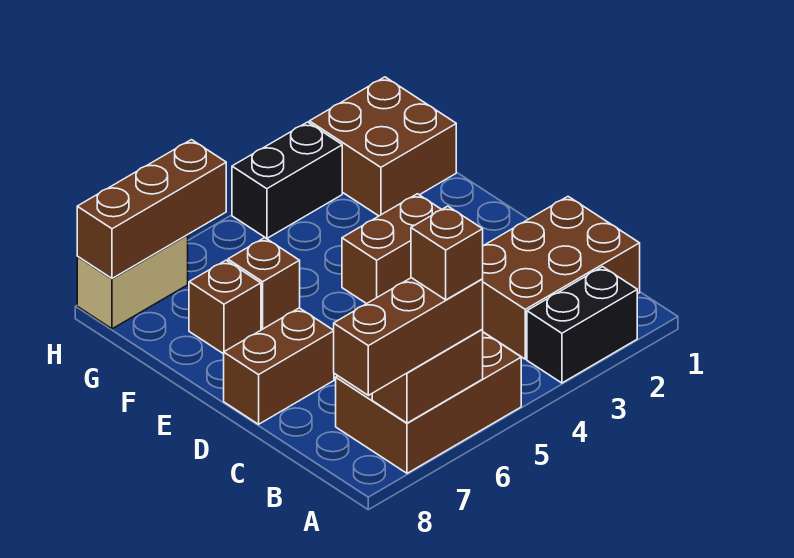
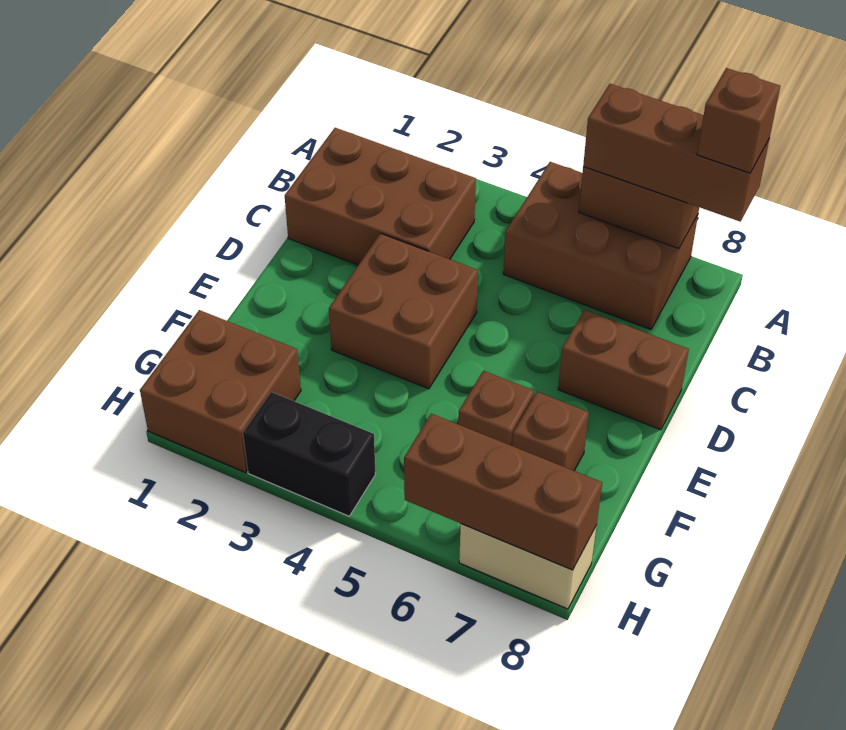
black 1x2 brick [527,267,637,383] -> none
brown 1x1 brick [411,206,483,300] -> brown 1x1 brick moved to [697,68,780,173]
brown 1x2 brick [342,194,442,304] -> brown 2x2 brick [329,233,478,389]

